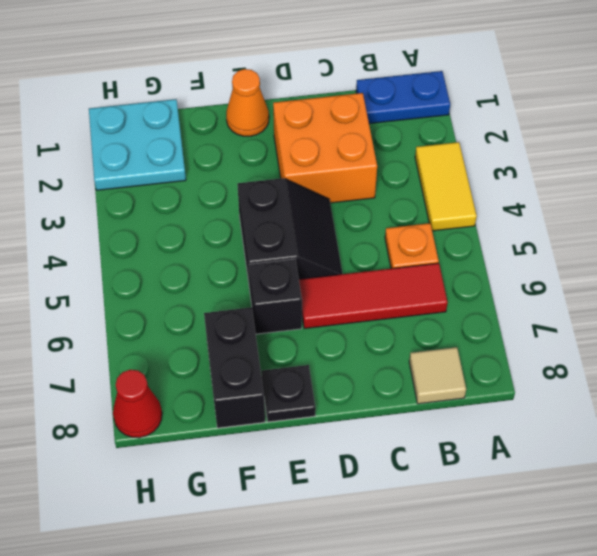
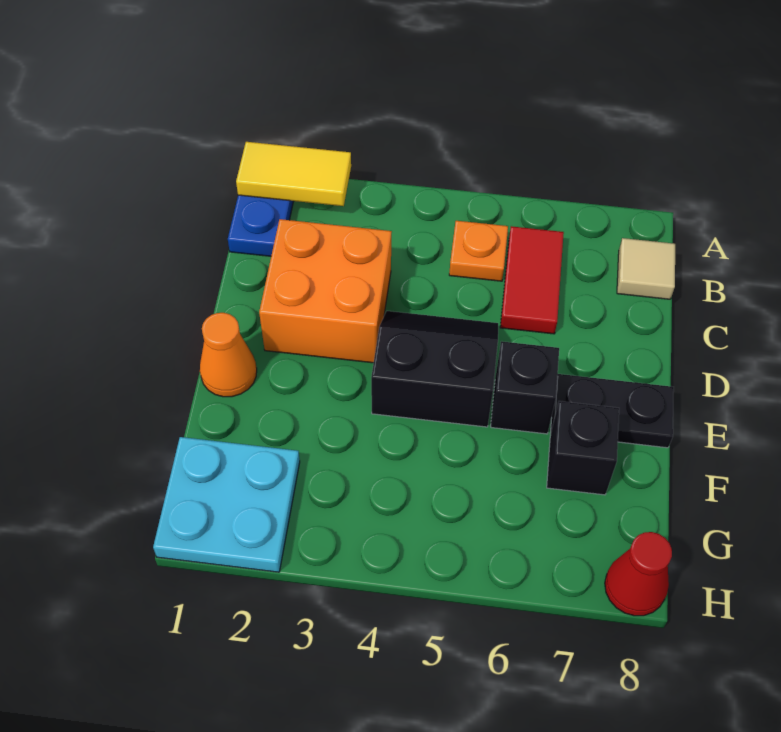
yellow 1x2 tile [415,142,477,231] -> yellow 1x2 tile moved to [236,142,351,206]
red 1x3 tile [299,263,448,329] -> red 1x2 tile [500,226,564,334]
black 1x1 plate [261,365,316,422] -> black 1x2 plate [550,374,674,448]
black 1x2 brick [204,307,265,428] -> black 1x1 brick [547,401,619,495]

